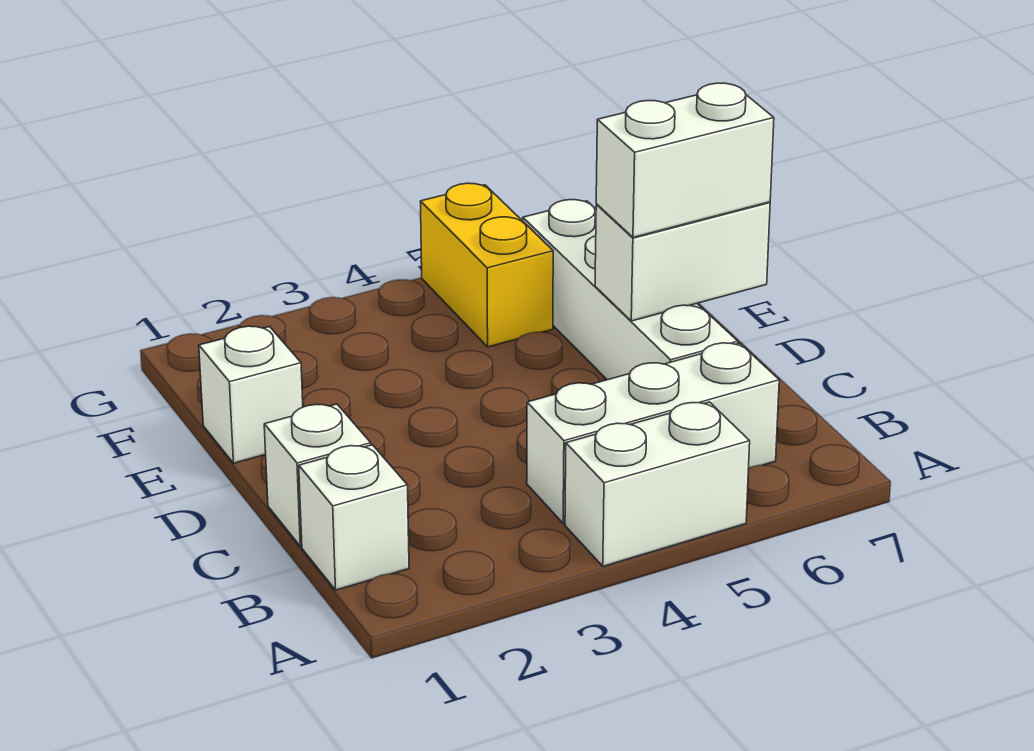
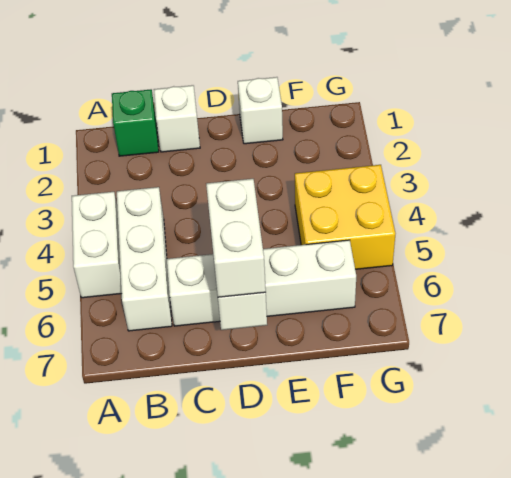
white 1x1 brick [299,445,409,590] -> green 1x1 brick [112,90,159,156]
yellow 1x2 brick [420,183,553,347] -> yellow 2x2 brick [295,165,395,269]

